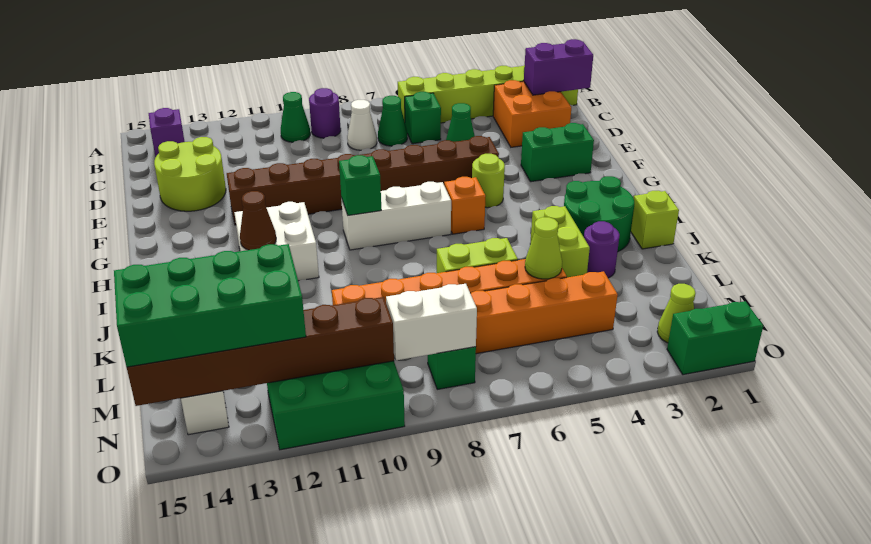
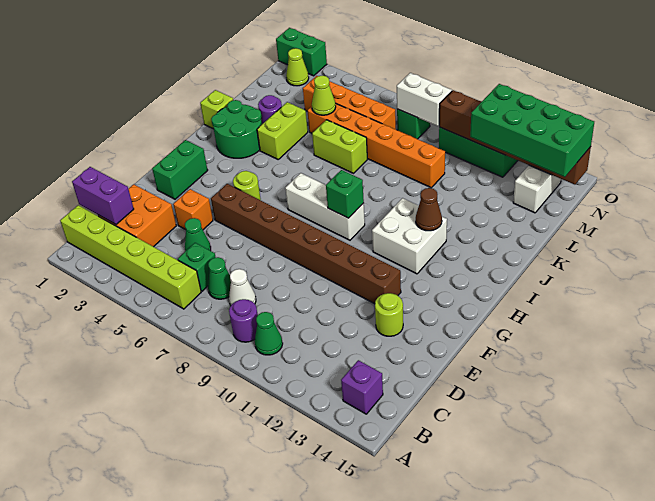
lime 2x2 round brick [154,137,226,211] -> lime 1x1 round brick [375,293,403,336]
green 1x2 brick [521,123,594,182] -> green 1x2 brick turned to [152,140,208,199]
orange 1x1 brick [444,177,486,234] -> orange 1x1 brick moved to [173,189,213,230]

